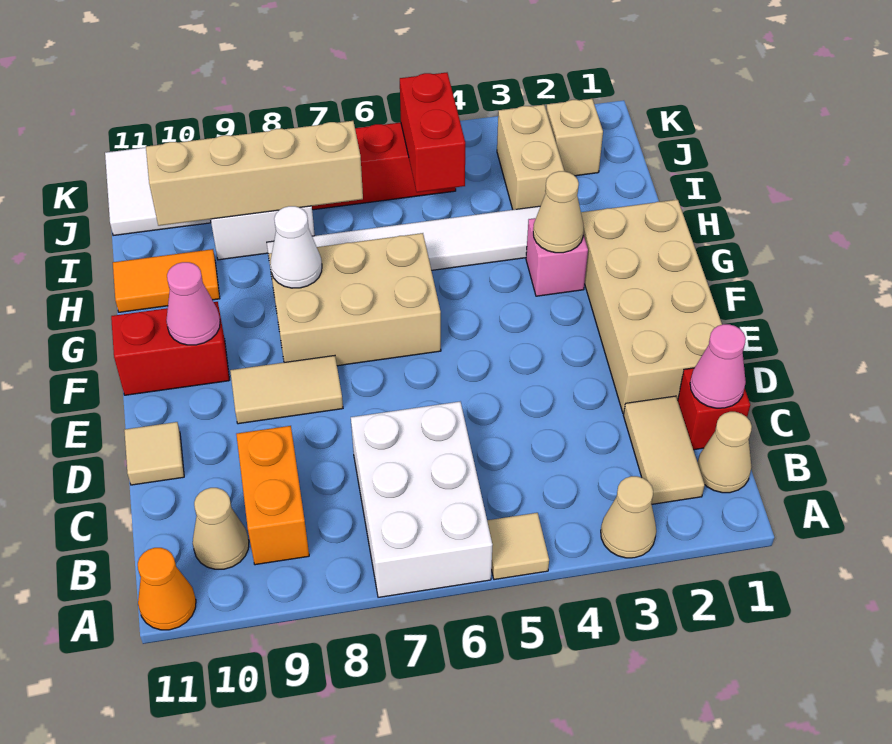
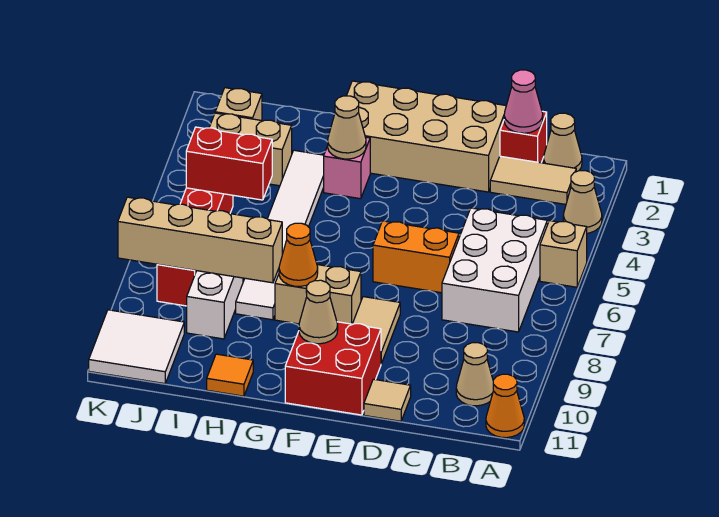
tan 1x1 tile [487,513,549,580] -> tan 1x1 brick [540,221,587,287]
white 2x3 brick [351,402,492,597] -> white 2x3 brick turned to [442,208,547,332]
orange 1x2 brick [236,426,309,565] -> orange 1x2 brick moved to [373,221,459,293]
tan 2x3 brick [269,233,441,366] -> tan 1x2 brick [275,265,361,324]
red 1x2 brick [111,302,229,395] -> red 2x2 brick [285,322,381,415]
pink 1x1 cone [166,262,220,345] -> tan 1x1 cone [299,280,338,344]
white 1x1 cone [270,206,322,288] -> orange 1x1 cone [279,223,318,286]
orange 1x2 tile [113,249,220,312] -> orange 1x1 tile [207,354,253,396]
tan 1x4 brick [146,121,363,226] -> tan 1x4 brick turned to [118,197,282,283]

